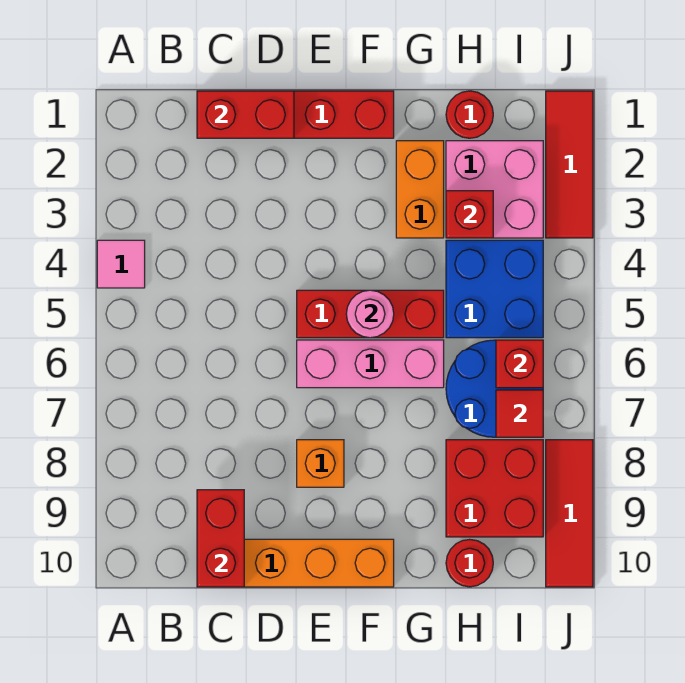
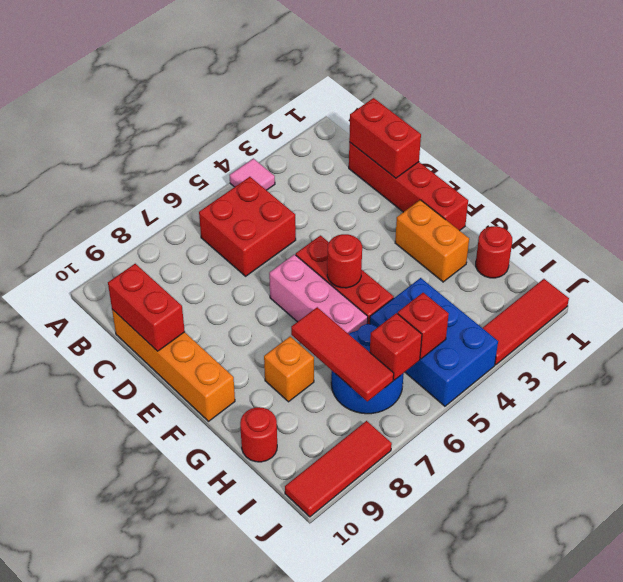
red 1x2 brick [197,490,244,587] -> red 1x2 brick turned to [108,264,185,351]
orange 1x1 brick [297,440,344,487] -> orange 1x1 brick moved to [264,337,314,402]
pink 1x1 round brick [346,290,394,338] -> red 1x1 round brick [327,234,362,288]
orange 1x2 brick [396,141,444,238] -> orange 1x2 brick turned to [395,200,469,282]
pink 2x2 brick [446,141,543,238] -> none
red 1x1 brick [446,191,493,238] -> red 1x1 brick moved to [398,293,449,359]
blue 2x2 brick [446,240,543,338] -> blue 2x3 brick [370,278,498,406]
red 2x2 brick [446,440,543,537] -> red 2x2 brick moved to [199,177,296,276]
red 1x1 tile [496,390,543,437] -> red 1x3 tile [291,307,394,401]

